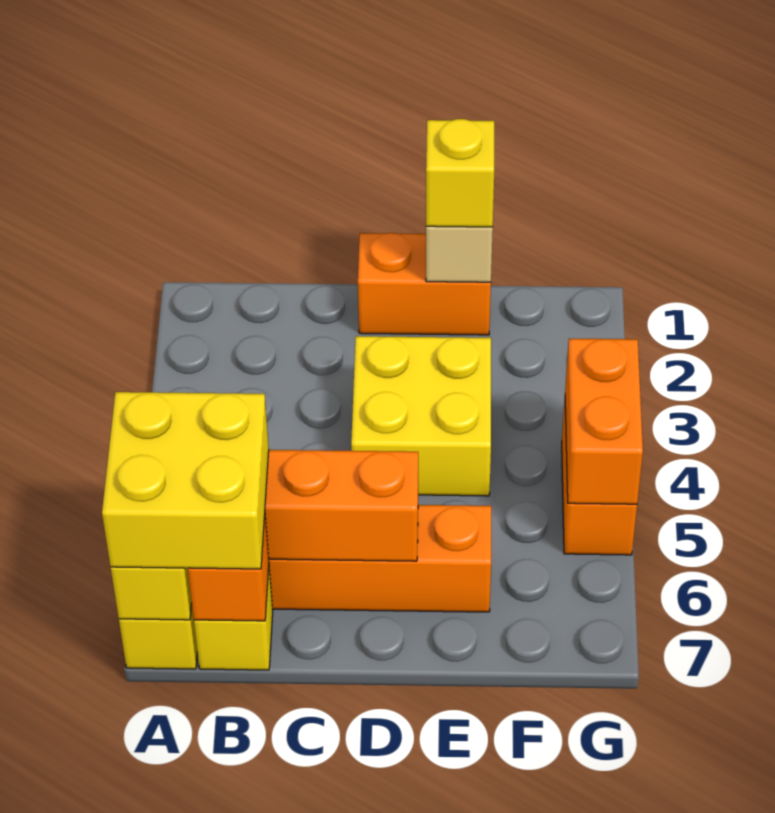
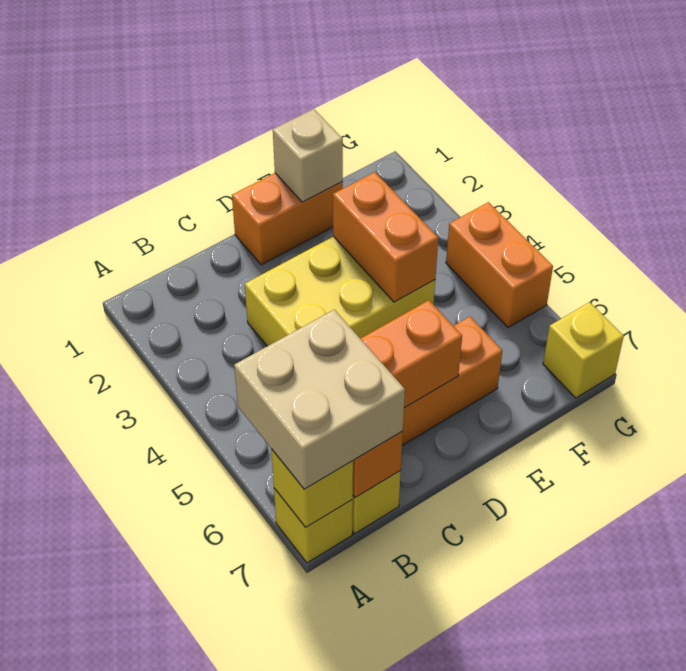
yellow 2x2 brick [102,392,269,569] -> tan 2x2 brick [234,310,405,489]
yellow 2x2 brick [351,336,491,496] -> yellow 2x3 brick [245,236,435,346]
yellow 1x1 brick [426,119,494,227] -> yellow 1x1 brick moved to [543,302,624,398]
orange 1x2 brick [565,339,643,504] -> orange 1x2 brick moved to [333,172,438,302]

